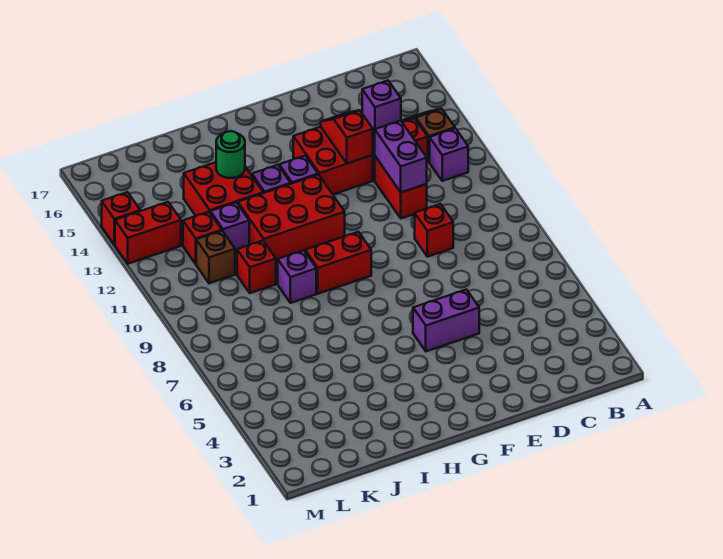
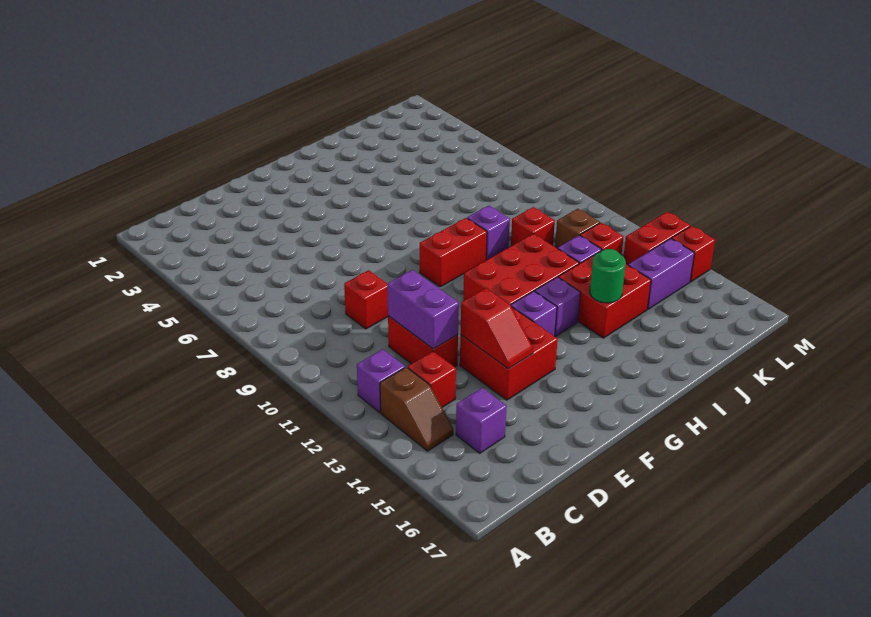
purple 1x2 brick [413,290,479,351] -> purple 1x2 brick moved to [628,239,694,309]

